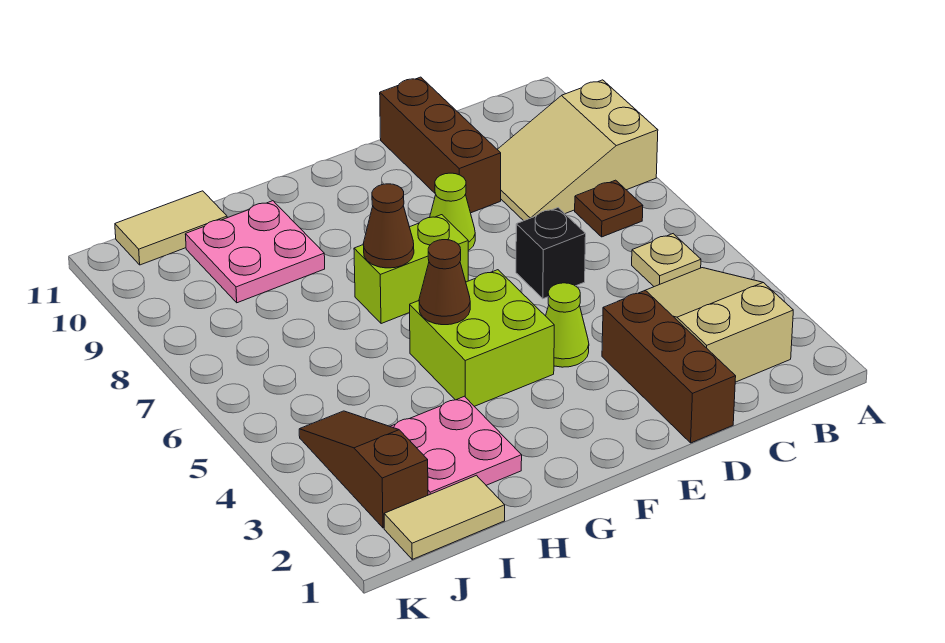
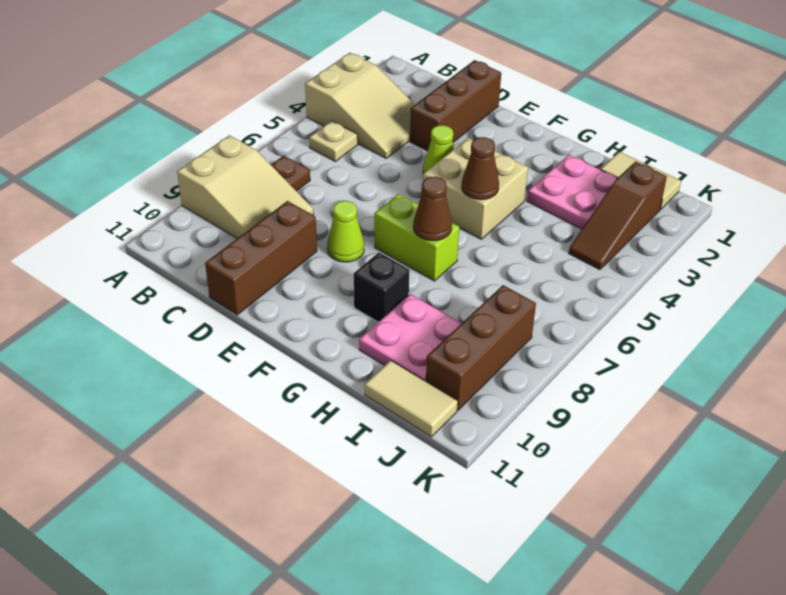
tan 2x3 slope [646,268,793,382] -> tan 2x3 slope turned to [305,53,415,158]
black 1x1 brick [516,208,586,299] -> black 1x1 brick moved to [354,253,409,322]
lime 2x2 brick [410,270,554,406] -> tan 2x2 brick [423,138,528,239]
none -> brown 1x3 brick [426,285,536,410]

